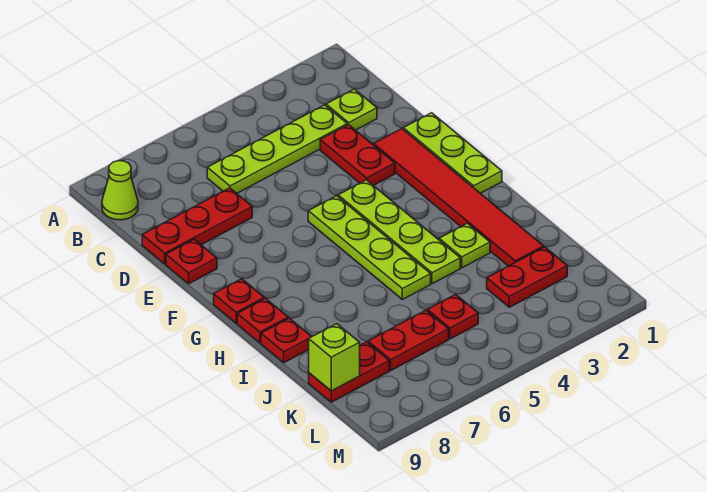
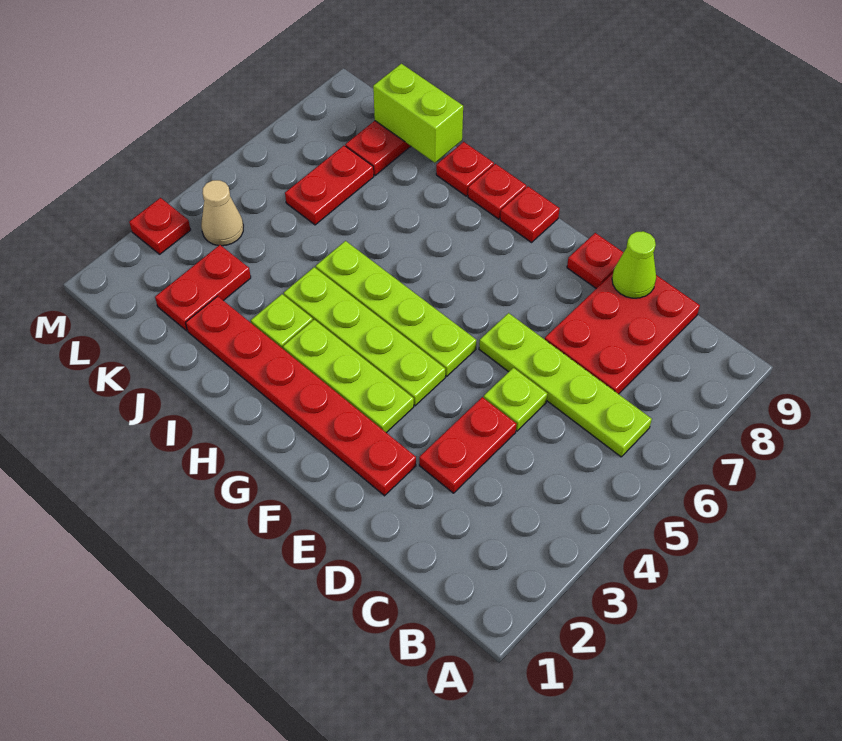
lime 1x1 cone [102,161,138,220] -> lime 1x1 cone moved to [612,231,656,298]
lime 1x1 plate [326,89,377,130] -> lime 1x1 plate moved to [484,368,547,431]
lime 1x4 plate [207,105,347,193] -> lime 1x4 plate turned to [479,313,652,457]
red 1x2 plate [320,125,395,186] -> red 1x2 plate turned to [419,397,517,493]
red 1x3 plate [142,188,252,264] -> red 2x3 plate [545,273,700,394]
lime 1x3 plate [403,113,502,193] -> lime 1x3 plate moved to [283,320,414,433]
red 1x6 tile [374,129,544,266] -> red 1x6 plate [186,296,416,496]
red 1x1 plate [427,294,478,339] -> red 1x1 plate moved to [129,198,191,254]
lime 1x1 brick [309,324,360,391] -> lime 1x2 brick [373,64,463,163]
none -> tan 1x1 cone [201,180,243,246]

